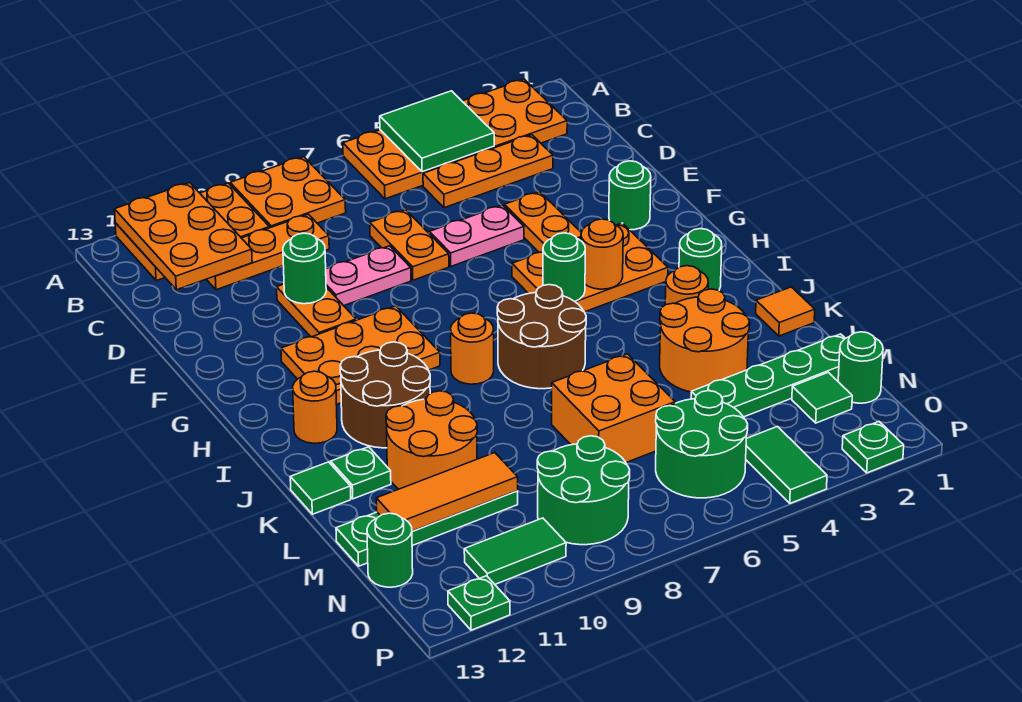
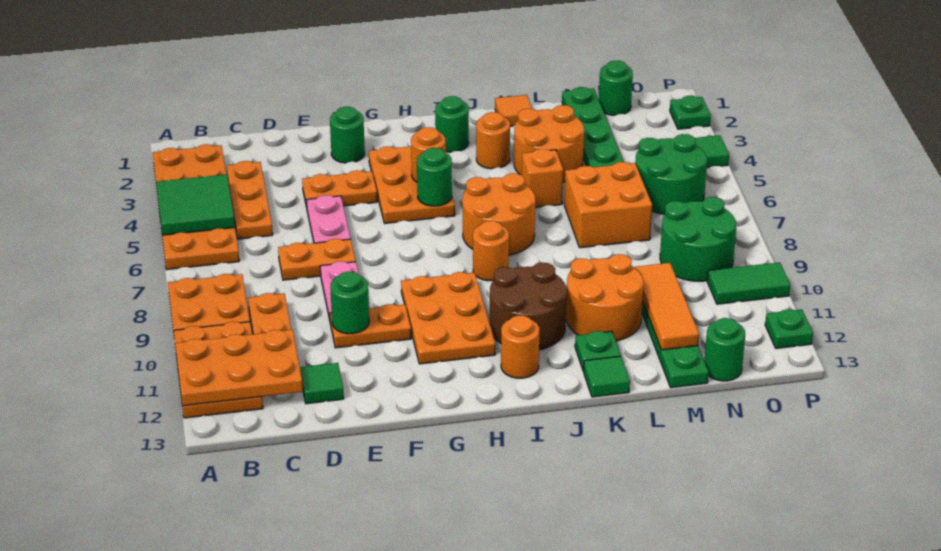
brown 2x2 round brick [497,285,586,389] -> orange 2x2 round brick [462,173,535,255]
none -> orange 1x1 brick [522,149,563,207]
green 1x1 tile [792,372,852,423] -> green 1x1 tile moved to [300,363,344,404]
green 1x2 tile [464,518,566,584] -> green 1x2 tile turned to [707,262,790,304]

